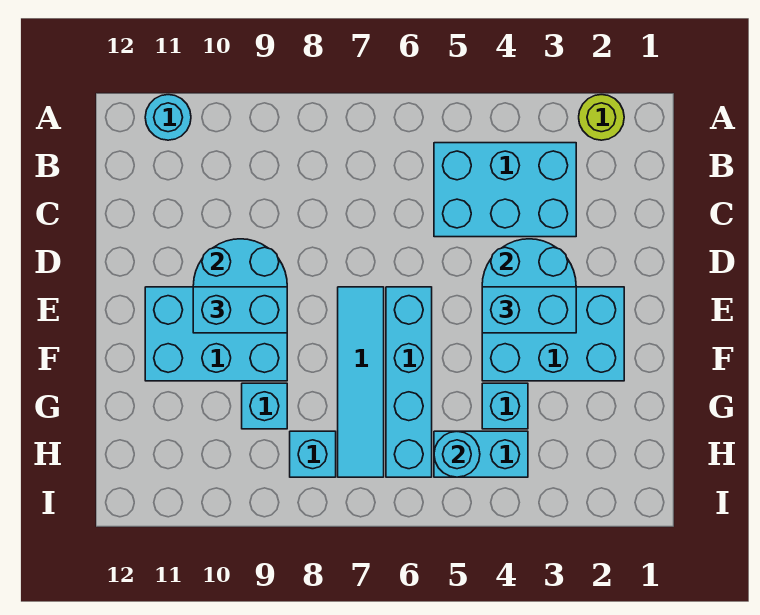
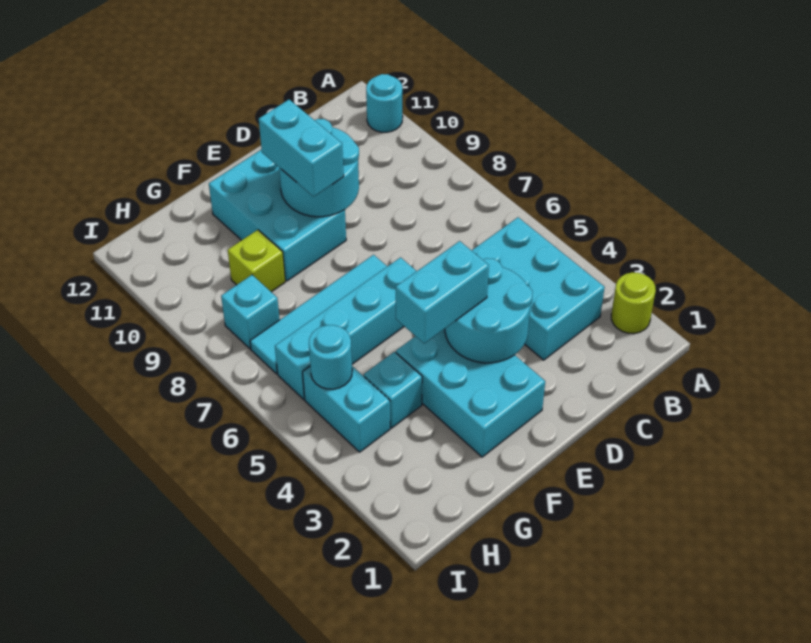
cyan 1x2 brick [482,287,576,333] -> cyan 1x2 brick turned to [396,241,489,343]
cyan 1x1 brick [242,383,287,429] -> lime 1x1 brick [228,230,285,292]

